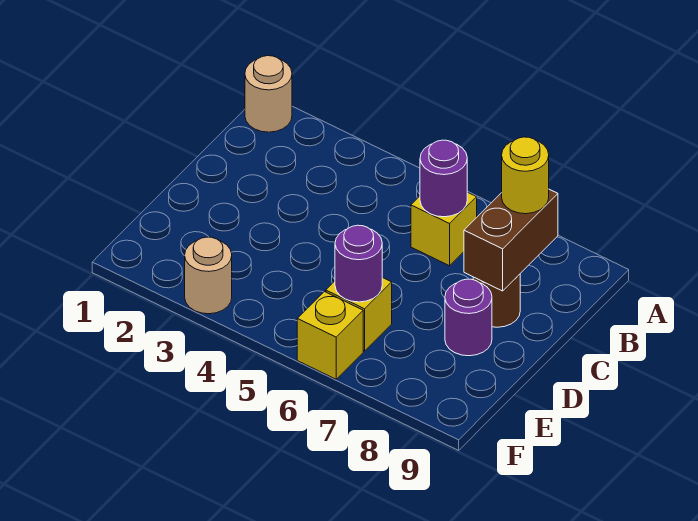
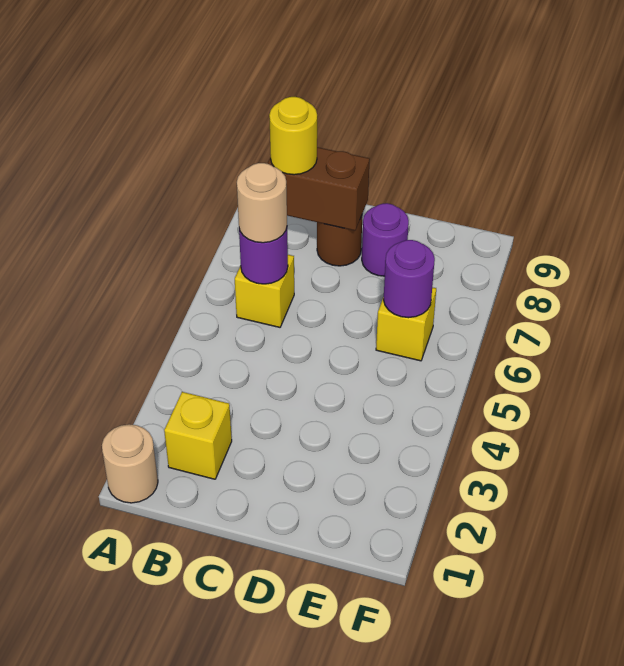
tan 1x1 round brick [185,237,232,314] -> tan 1x1 round brick moved to [237,163,287,243]
yellow 1x1 brick [297,292,363,379] -> yellow 1x1 brick moved to [164,392,232,479]

